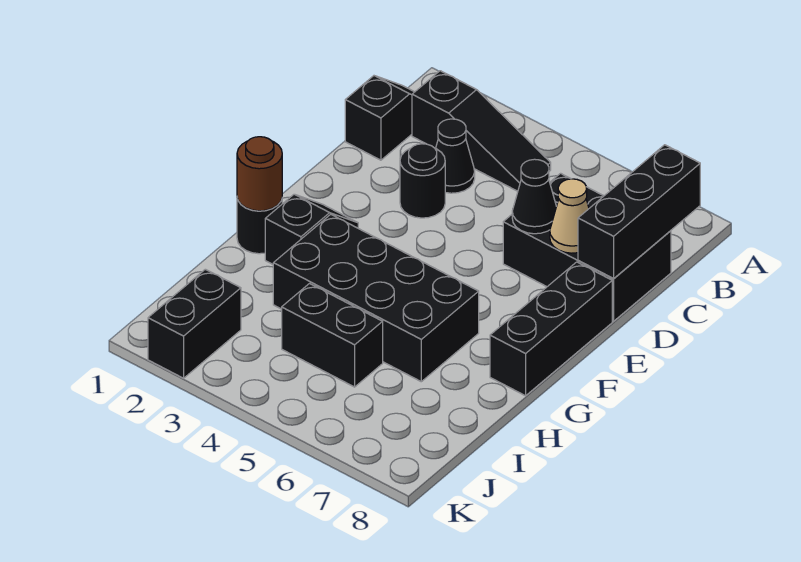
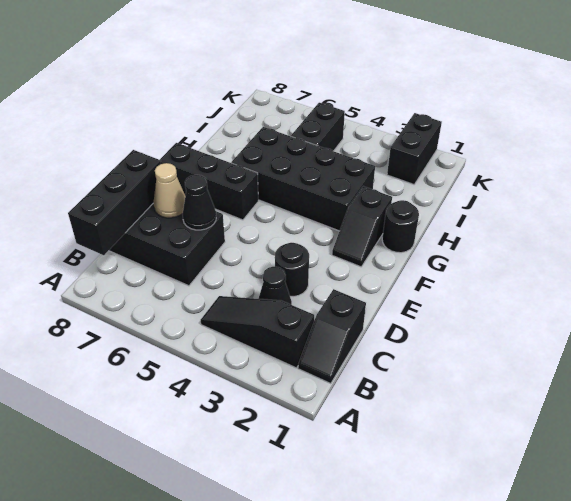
black 1x3 brick [490,262,612,396] -> black 1x3 brick turned to [160,143,258,220]
brown 1x1 round brick [237,137,282,211] -> none
black 1x2 brick [282,283,383,387] -> black 1x2 brick turned to [291,103,345,151]

